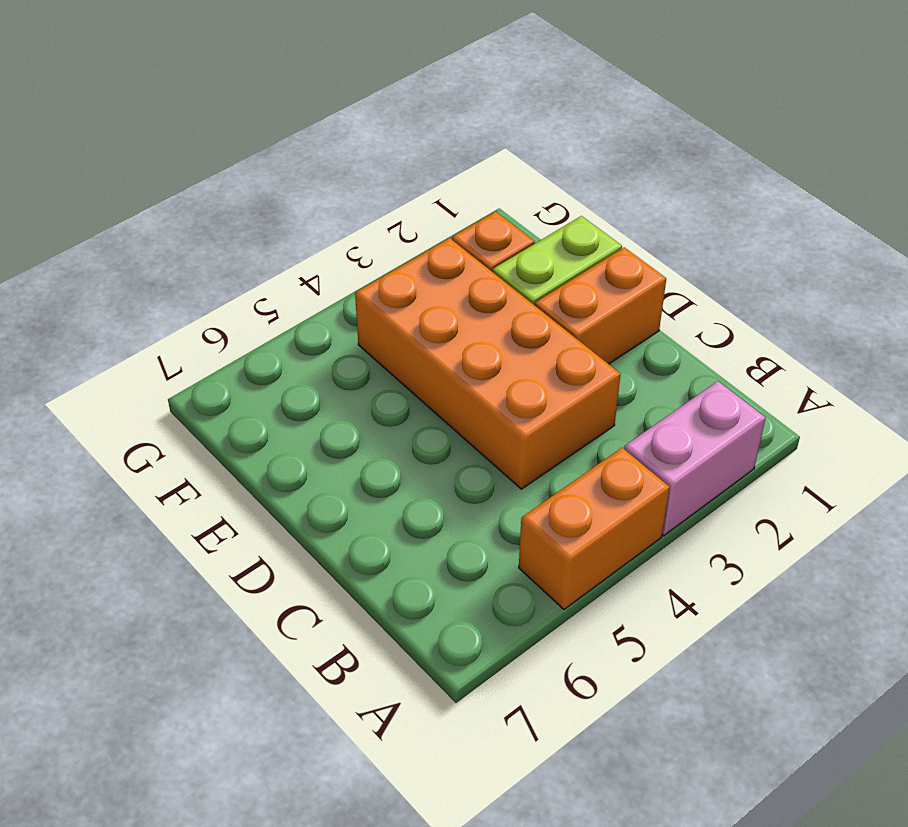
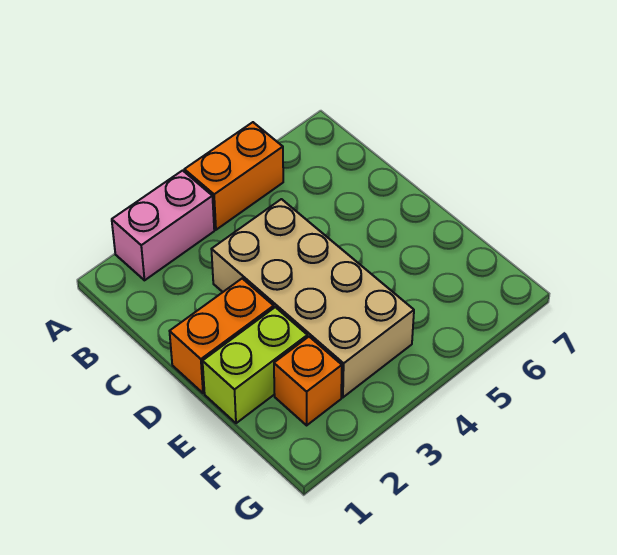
orange 2x4 brick [355,238,621,489] -> tan 2x4 brick [211,199,414,397]

